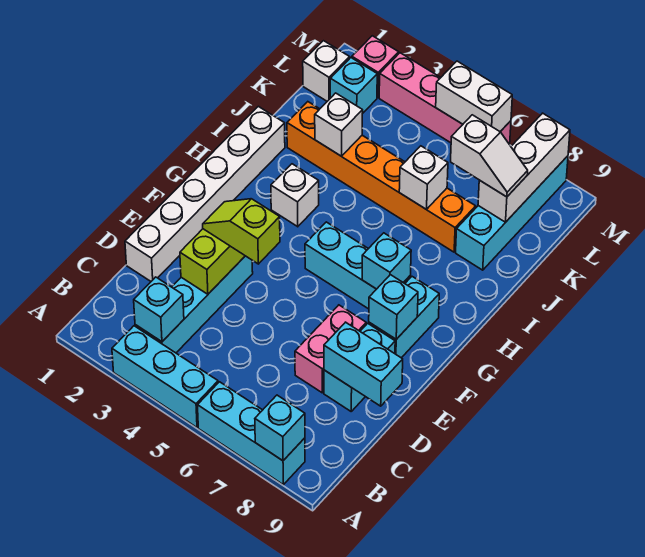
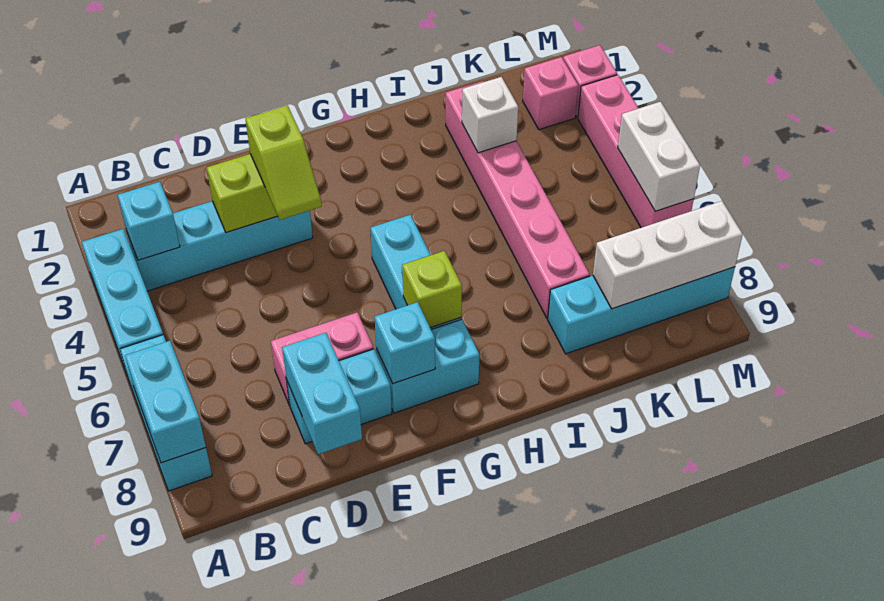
cyan 1x1 brick [255,395,305,461] -> cyan 1x2 brick [125,341,206,463]
white 1x6 brick [125,106,285,281] -> none
lime 1x2 slope [203,199,280,264] -> lime 1x2 slope turned to [245,106,322,220]
cyan 1x1 brick [362,233,411,289] -> lime 1x1 brick [402,251,462,328]
white 1x1 brick [271,164,319,227] -> none
orange 1x6 brick [287,102,476,252] -> pink 1x6 brick [446,81,590,318]
white 1x1 brick [399,146,448,210] -> none
white 1x2 slope [451,115,528,197] -> none
white 1x1 brick [303,41,350,101] -> none
cyan 1x1 brick [330,58,377,114] -> pink 1x1 brick [523,57,578,130]

